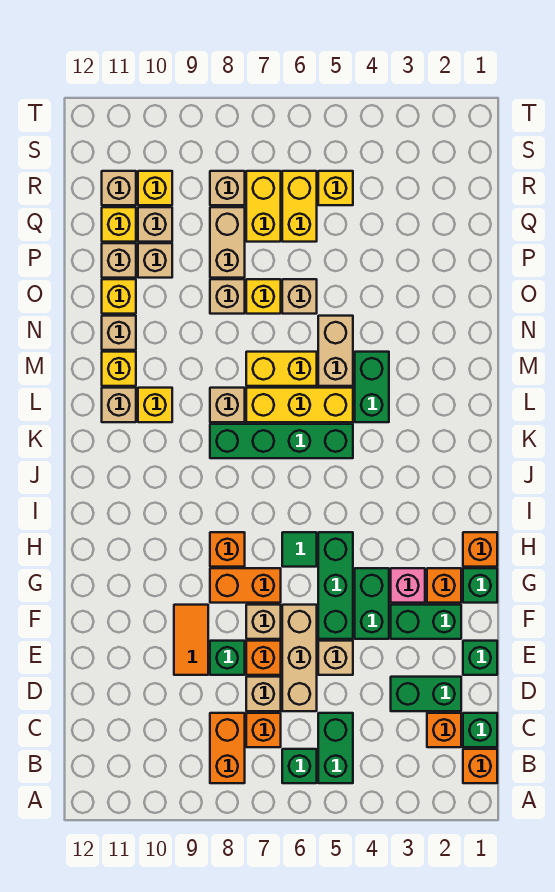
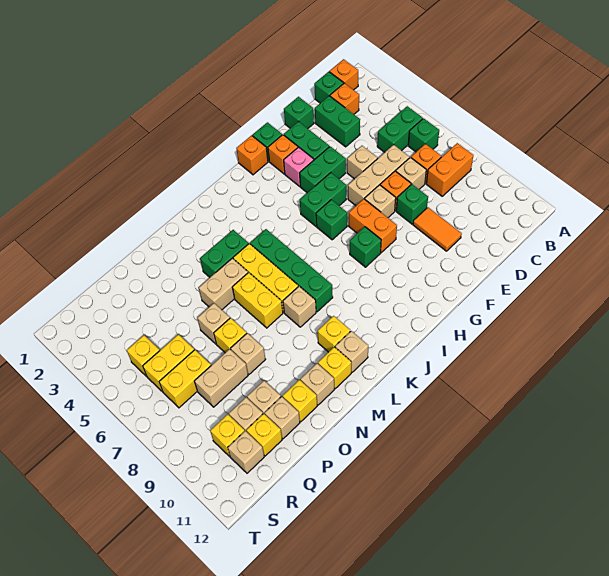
orange 1x2 tile [174,605,208,675] -> orange 1x2 tile turned to [413,207,462,251]
green 1x3 brick [318,532,353,639] -> green 1x2 brick [300,173,346,226]
green 1x1 tile [282,532,317,567] -> green 1x1 brick [316,200,347,240]
orange 1x1 brick [210,532,245,567] -> green 1x1 brick [350,227,381,267]
tan 1x1 brick [210,171,245,205] -> none

